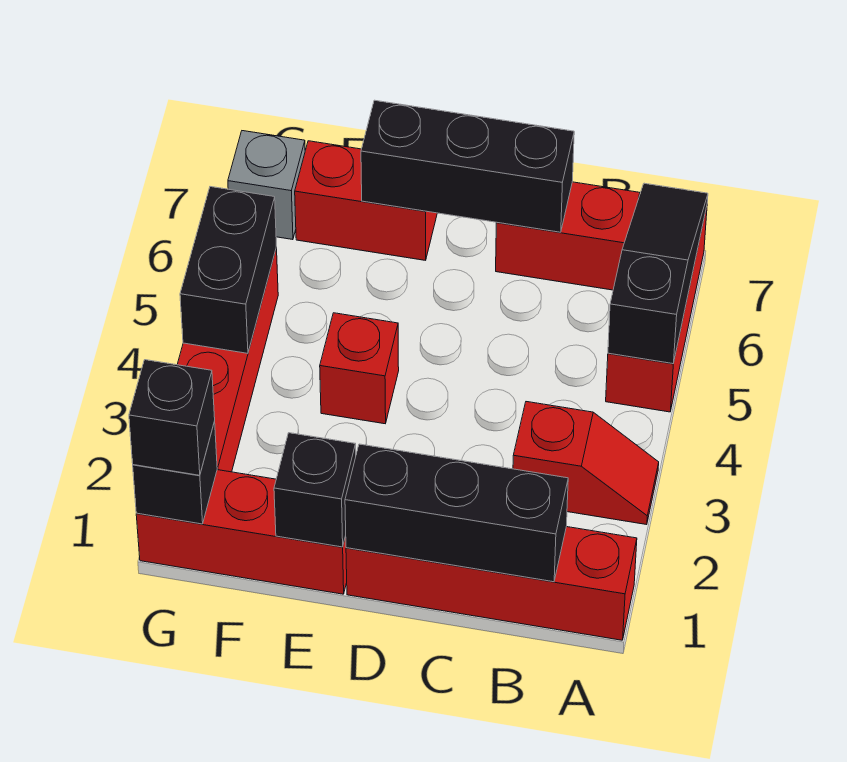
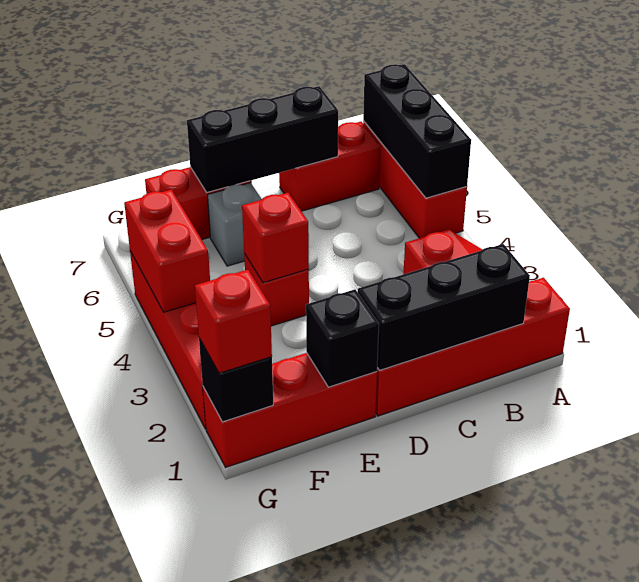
black 1x3 slope [608,183,708,364] -> black 1x3 brick [363,64,471,198]
none -> red 1x1 brick [242,193,309,283]
black 1x1 brick [129,360,215,475] -> red 1x1 brick [195,270,272,373]
black 1x2 brick [180,187,276,353] -> red 1x2 brick [124,190,210,312]
grey 1x1 brick [228,131,305,240] -> grey 1x1 brick moved to [208,183,261,266]

